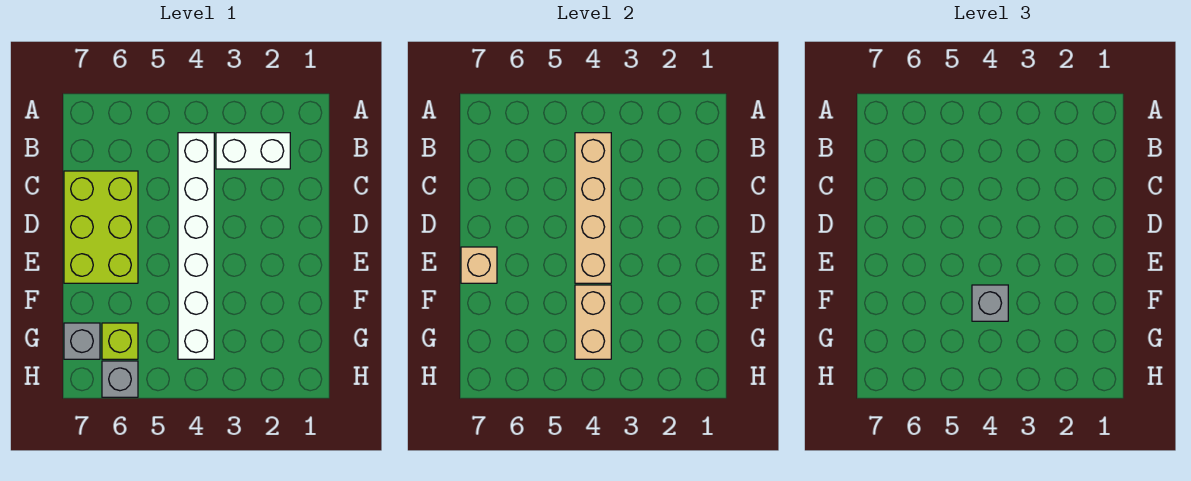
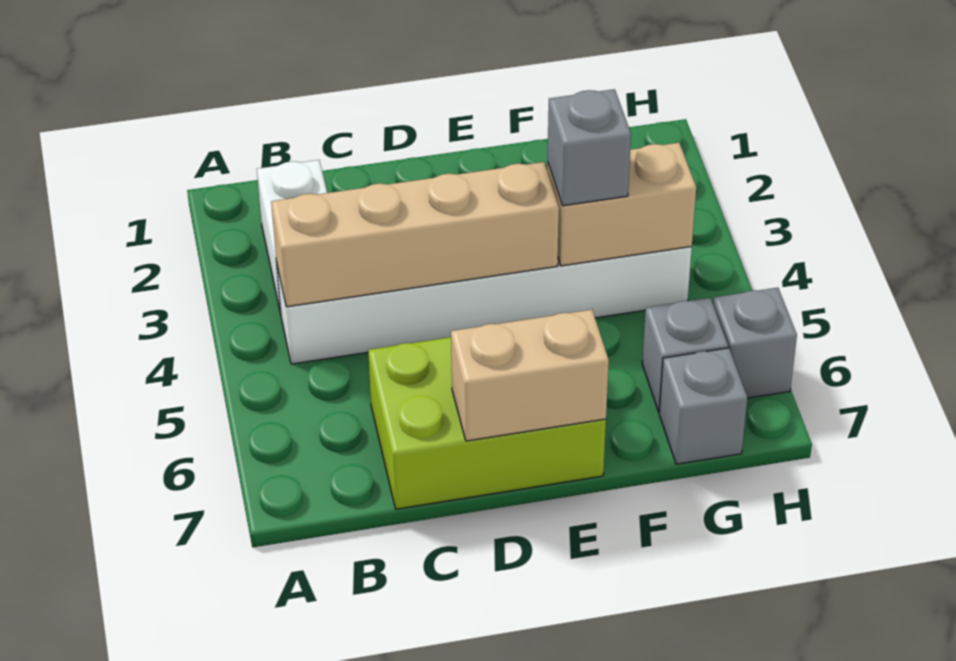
tan 1x1 brick [461,247,497,283] -> tan 1x2 brick [451,310,609,441]
lime 1x1 brick [102,323,138,359] -> grey 1x1 brick [642,298,728,412]

